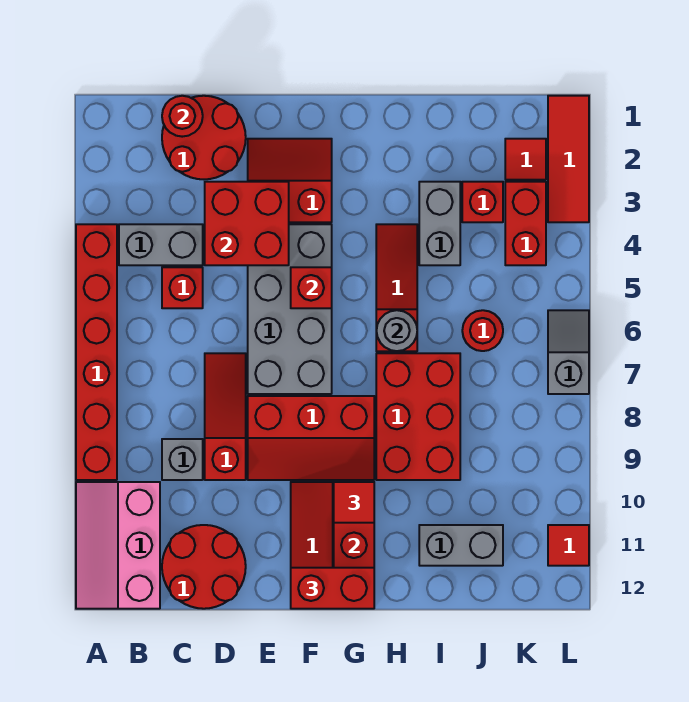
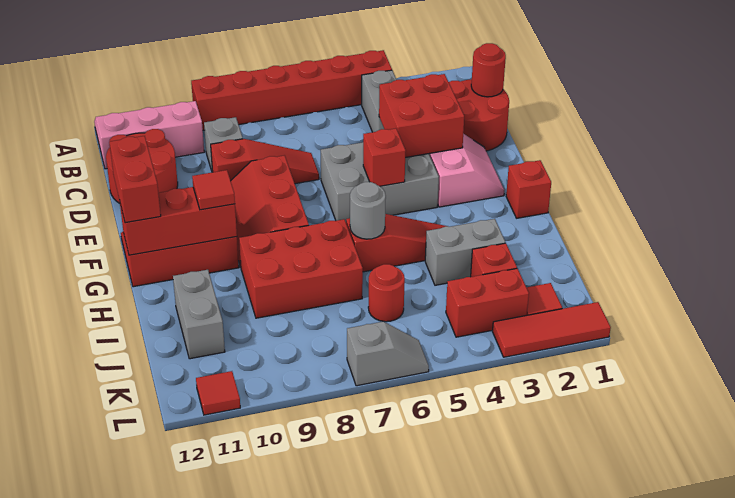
red 1x1 brick [162,267,203,308] -> red 1x1 brick moved to [506,160,551,218]
red 2x2 slope [248,139,332,222] -> pink 2x2 slope [429,134,504,207]
grey 2x4 brick [248,224,332,394] -> grey 2x3 brick [321,142,439,222]

